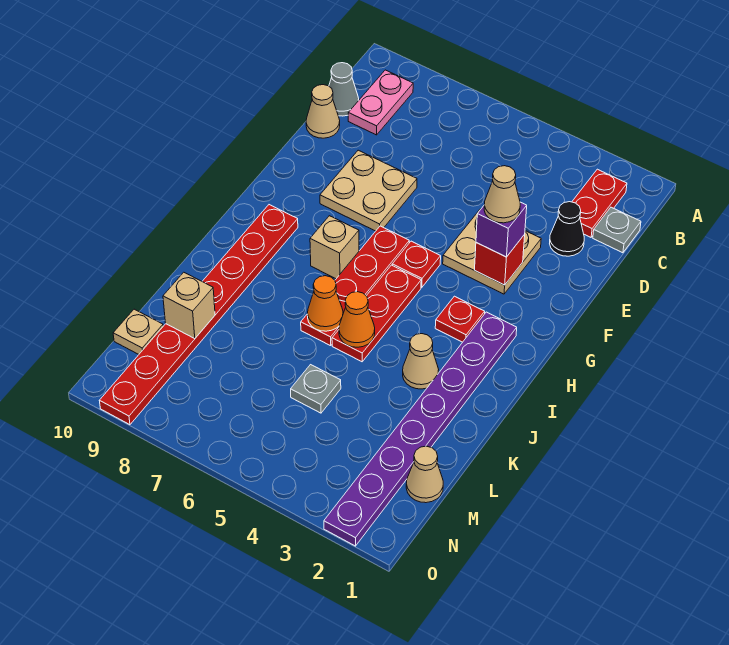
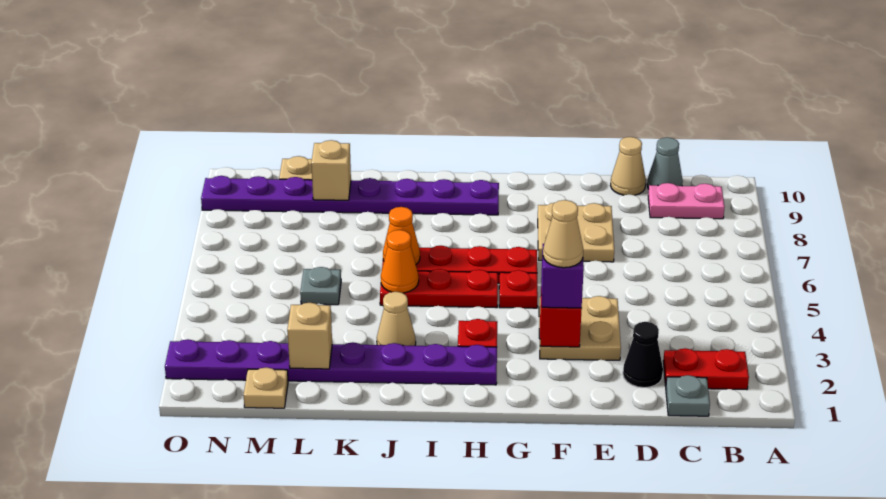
tan 1x1 brick [310,216,359,279] -> tan 1x1 brick moved to [287,303,332,369]
red 1x8 plate [99,205,298,425] -> purple 1x8 plate [201,176,499,215]
tan 1x1 cone [406,446,443,503] -> tan 1x1 plate [243,367,288,408]

